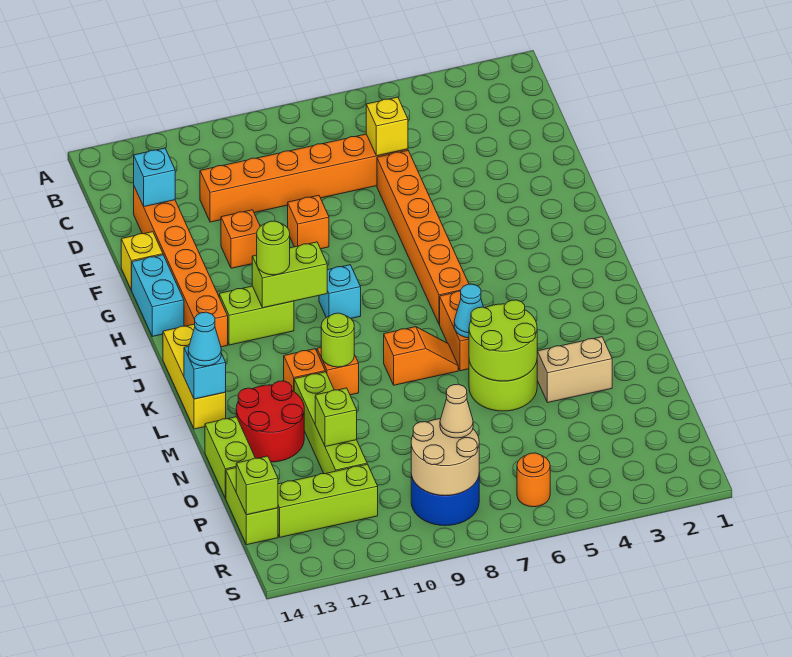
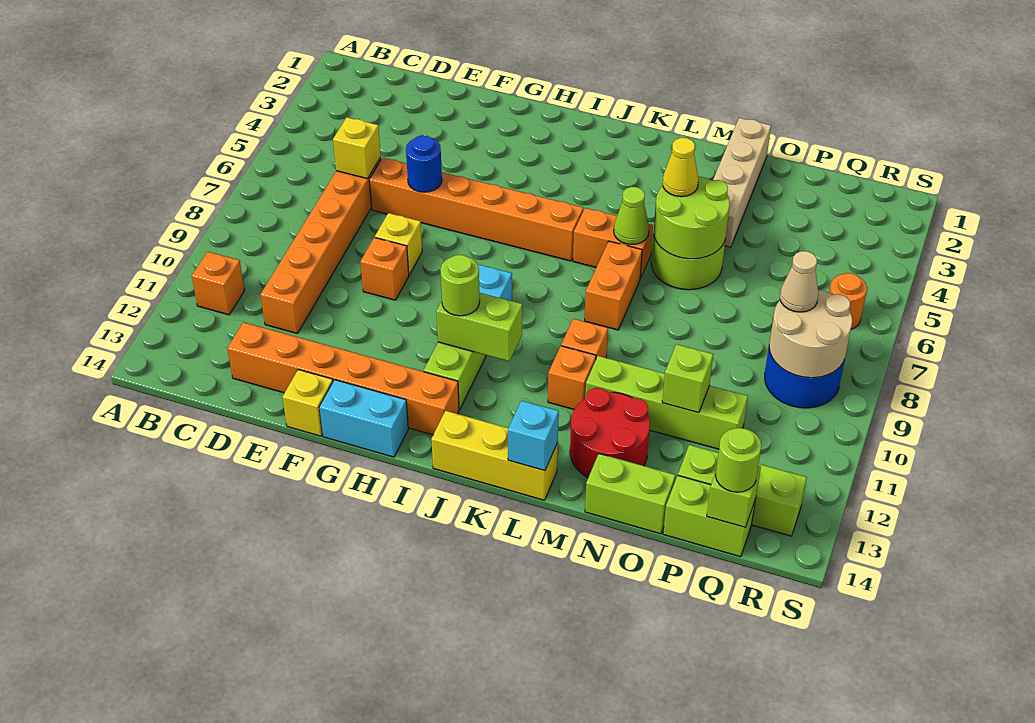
cyan 1x1 brick [134,148,175,207] -> none
none -> blue 1x1 round brick [406,135,442,192]
none -> yellow 1x1 brick [375,213,422,275]
orange 1x1 brick [221,210,260,268] -> orange 1x1 brick moved to [192,252,245,315]
lime 1x2 brick [252,242,327,308] -> lime 1x2 brick turned to [436,293,522,361]
cyan 1x1 cone [454,284,483,338] -> lime 1x1 cone [614,187,649,244]
orange 1x2 slope [384,327,458,385] -> orange 1x2 brick [585,241,642,330]
lime 1x1 round brick [321,313,354,367] -> lime 1x1 round brick moved to [716,428,761,492]
cyan 1x1 cone [188,312,221,366] -> none
none -> yellow 1x1 cone [662,138,698,197]
tan 1x2 brick [537,337,612,402] -> tan 1x4 brick [713,118,771,247]
lime 1x3 brick [278,464,378,537] -> lime 1x3 brick turned to [678,445,807,536]

